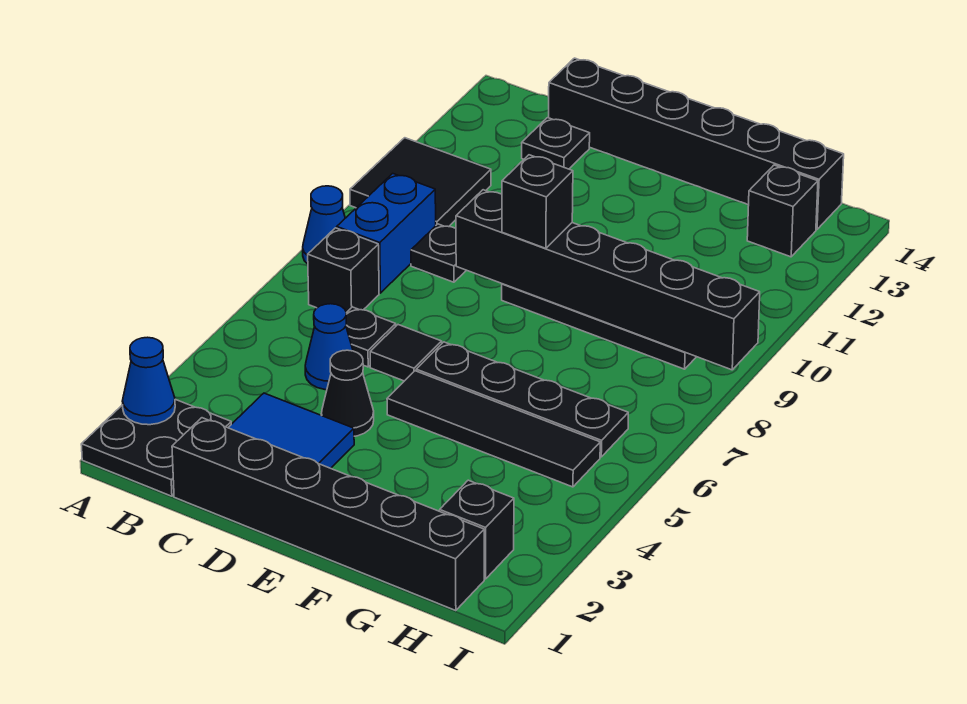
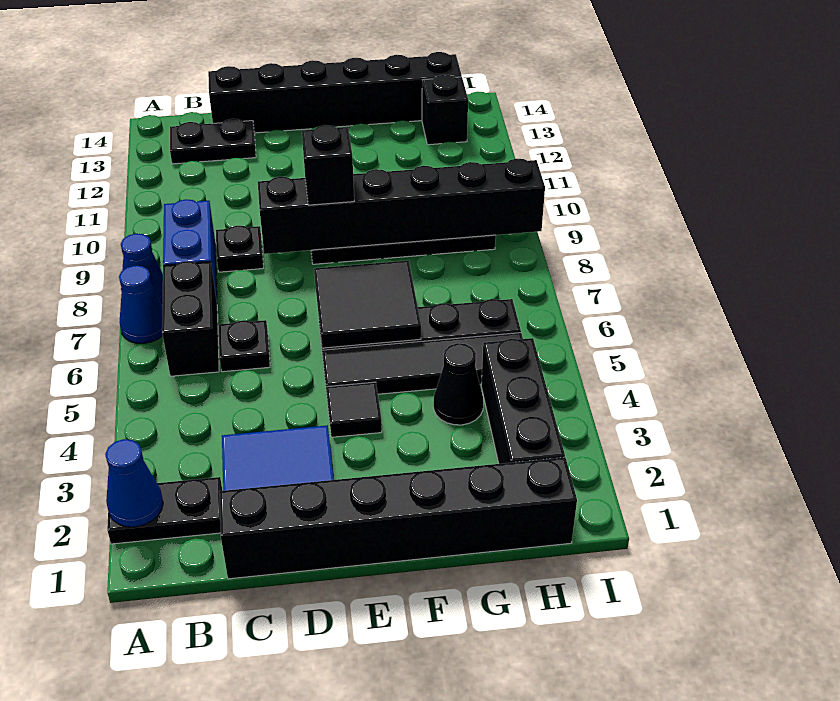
black 2x2 plate [81,399,231,496] -> black 1x2 plate [107,477,222,544]
black 2x2 tile [350,138,491,227] -> black 2x2 tile moved to [314,260,421,348]
black 1x1 brick [308,228,379,313] -> black 1x2 brick [162,261,219,376]
blue 1x1 cone [305,304,353,390] -> blue 1x1 cone moved to [119,266,163,343]
black 1x1 plate [522,118,590,169] -> black 1x2 plate [170,119,256,164]
black 1x1 cone [321,350,374,436] -> black 1x1 cone moved to [434,343,483,425]
black 1x1 tile [370,325,442,381] -> black 1x1 tile moved to [326,382,382,437]
black 1x1 brick [440,480,514,579] -> black 1x3 brick [481,338,565,464]

